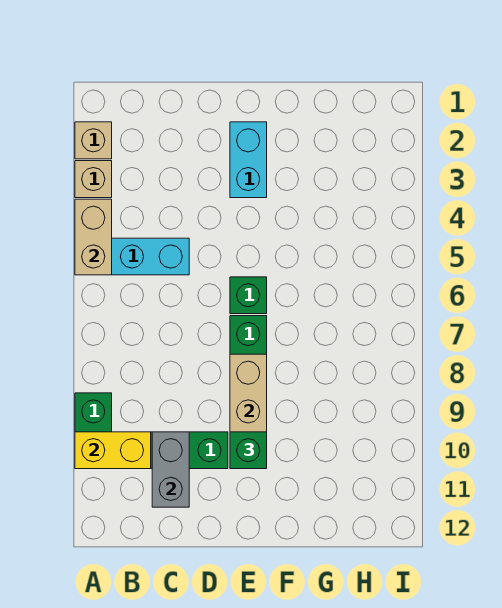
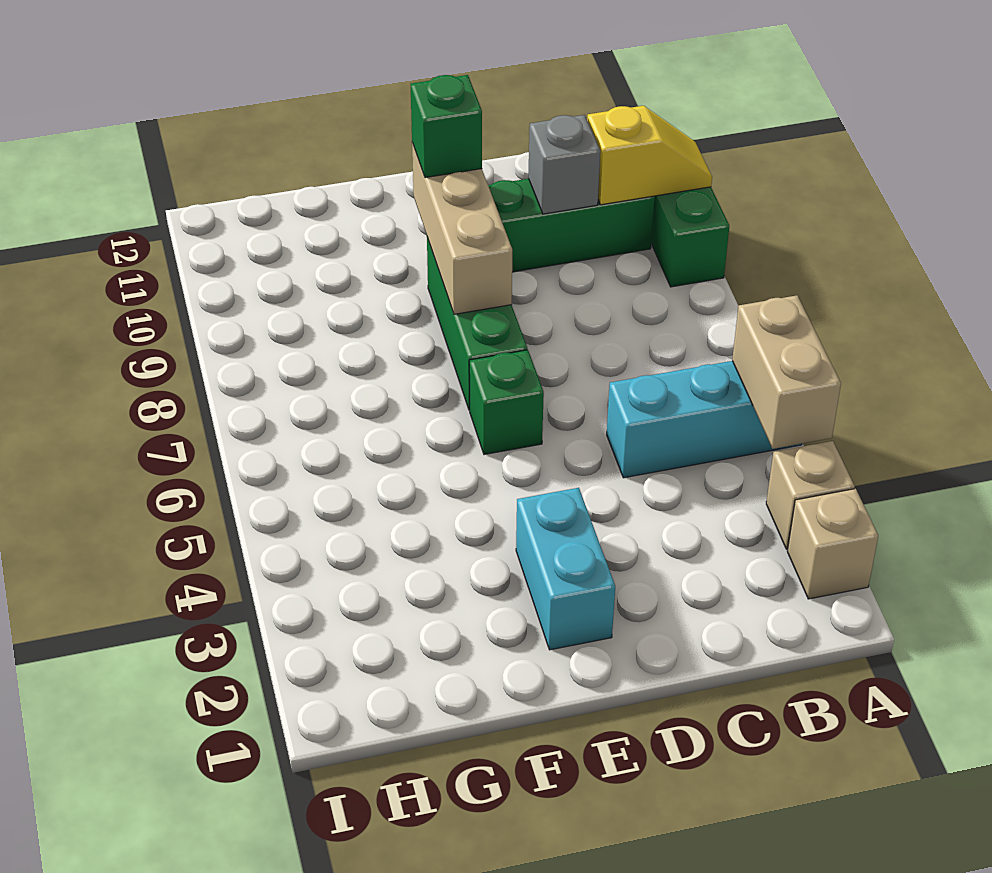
yellow 1x2 brick [75,432,151,469] -> yellow 1x2 slope [587,106,712,205]
grey 1x2 brick [152,432,189,507] -> grey 1x1 brick [528,115,600,214]

